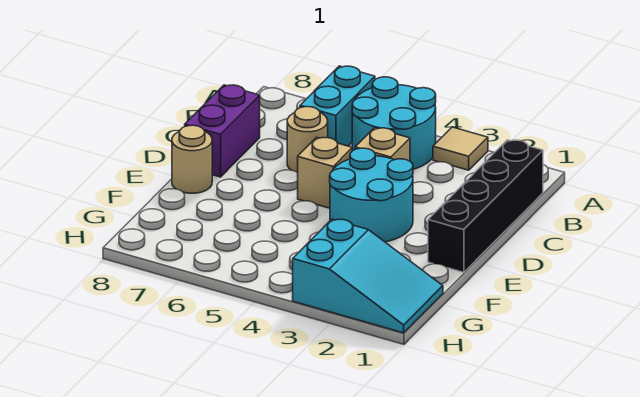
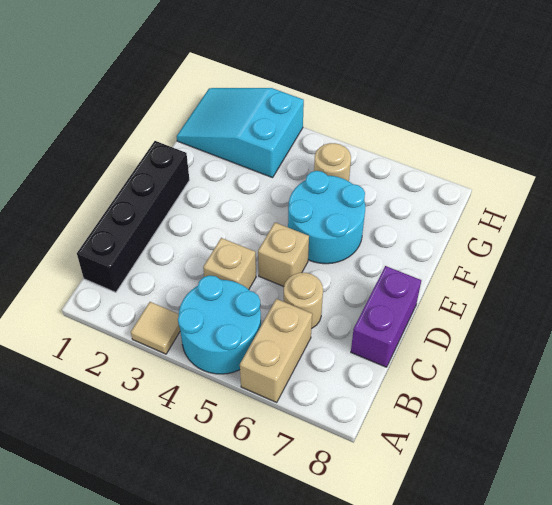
cyan 1x2 brick [300,66,375,146] -> tan 1x2 brick [240,299,312,402]
cyan 2x2 round brick [330,148,413,242] -> cyan 2x2 round brick moved to [288,171,365,264]
tan 1x1 round brick [172,125,212,193] -> tan 1x1 round brick moved to [314,143,351,181]

